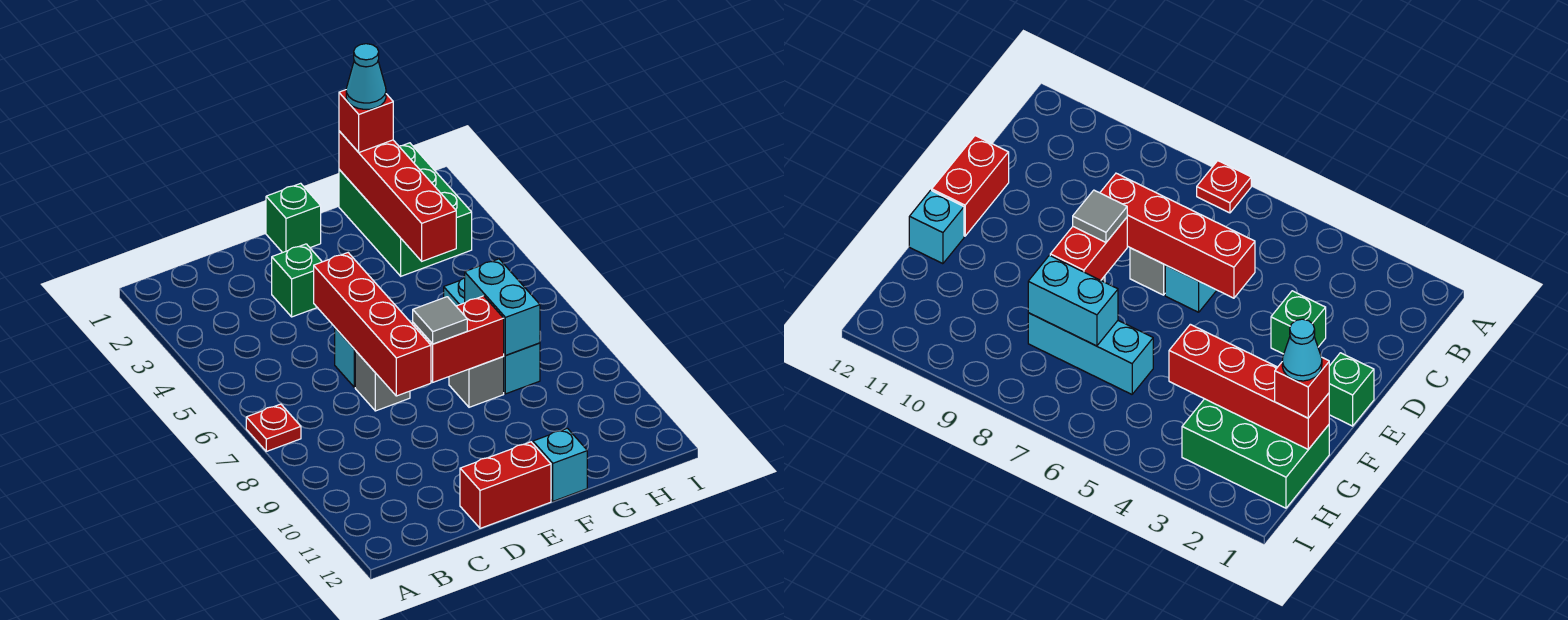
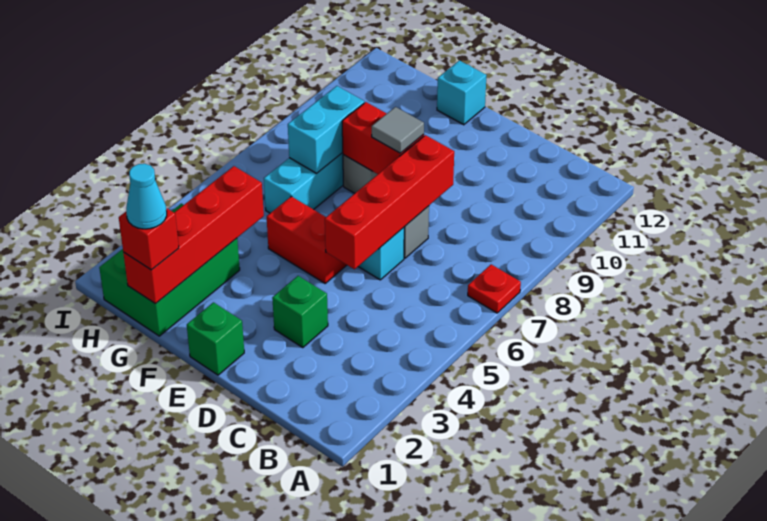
red 1x2 brick [460,442,551,528] -> red 1x2 brick moved to [267,196,347,283]

